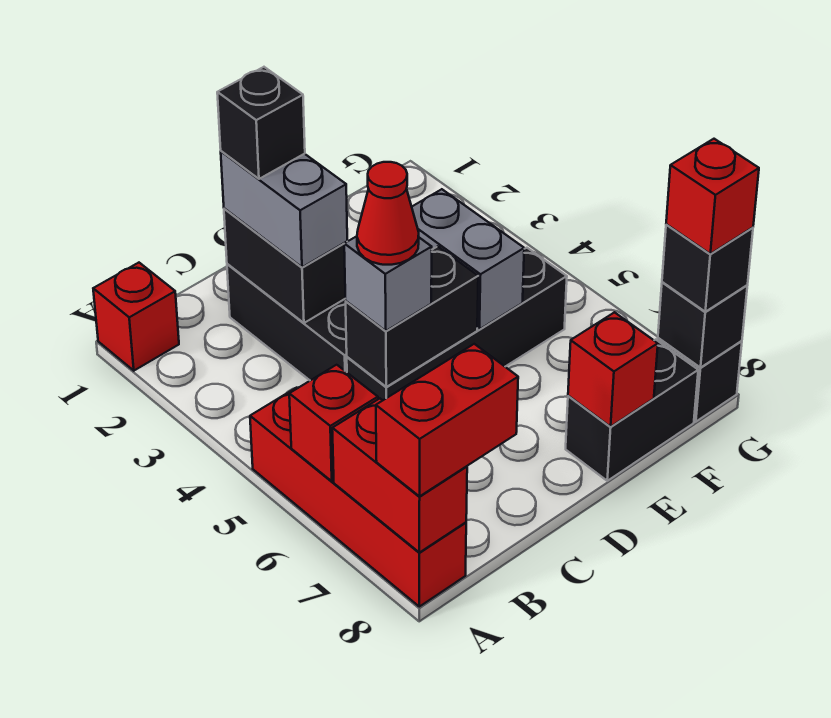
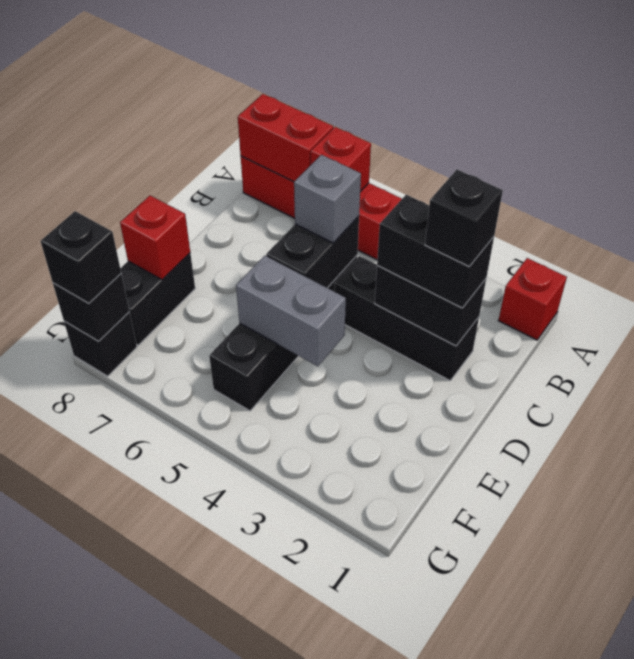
red 1x2 brick [376,344,518,496] -> none
grey 1x2 brick [221,151,347,267] -> black 1x2 brick [377,195,494,308]
red 1x1 cone [357,162,419,265] -> none
red 1x1 brick [666,139,759,254] -> none

